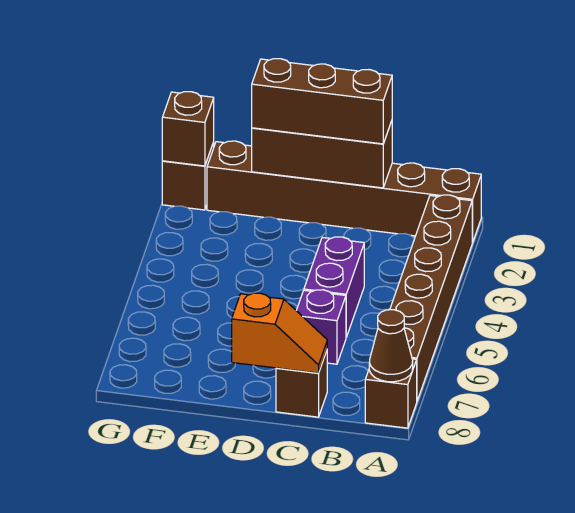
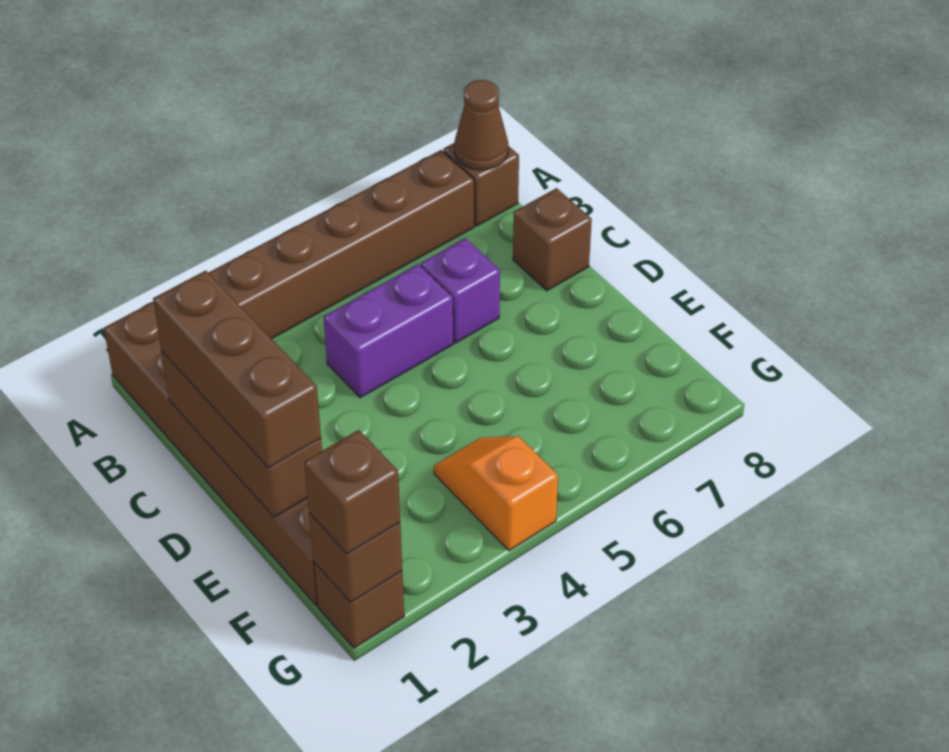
orange 1x2 slope [232,293,327,373] -> orange 1x2 slope moved to [434,436,558,551]
none -> brown 1x1 brick [304,430,400,554]

